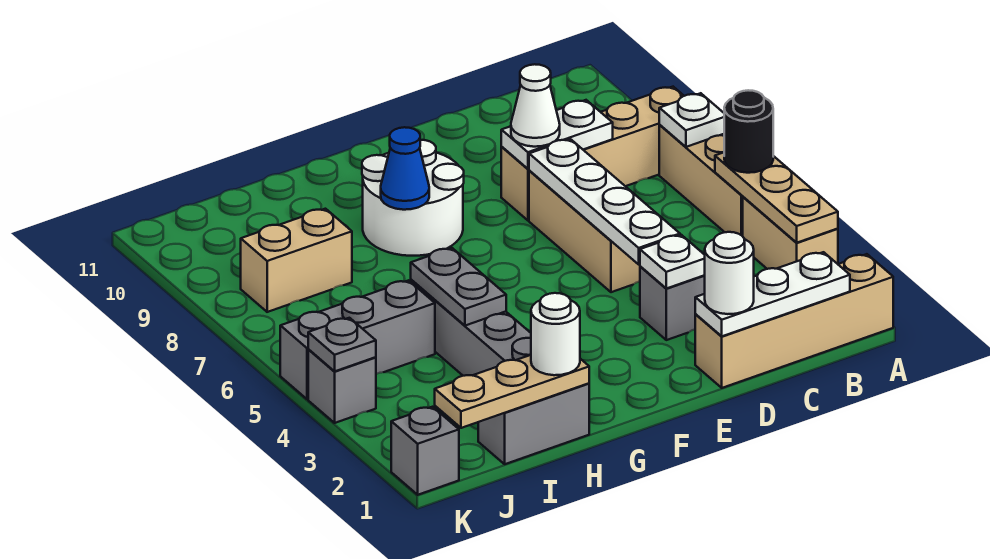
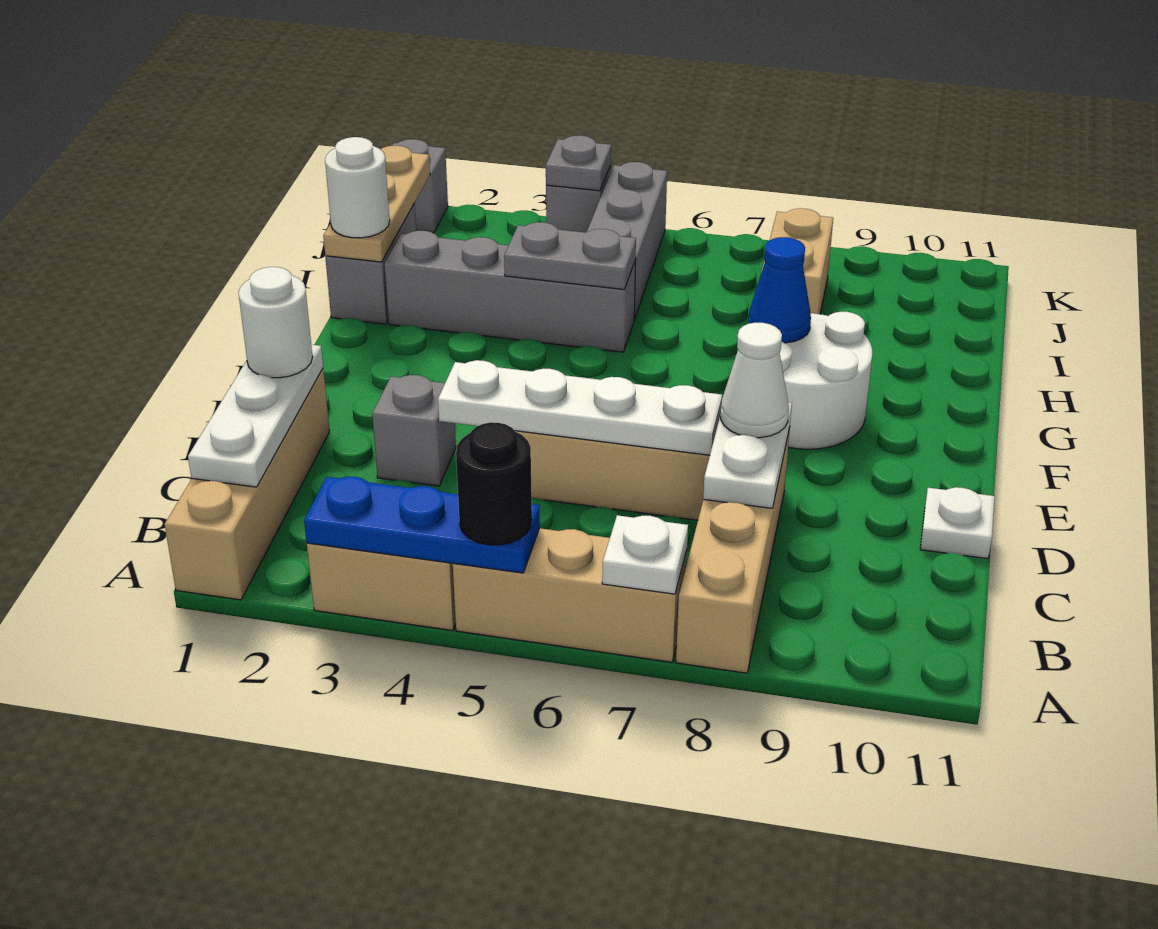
tan 1x3 plate [715,153,838,243] -> blue 1x3 plate [304,477,540,573]
white 1x1 plate [640,235,705,289] -> white 1x1 plate moved to [920,487,995,559]

